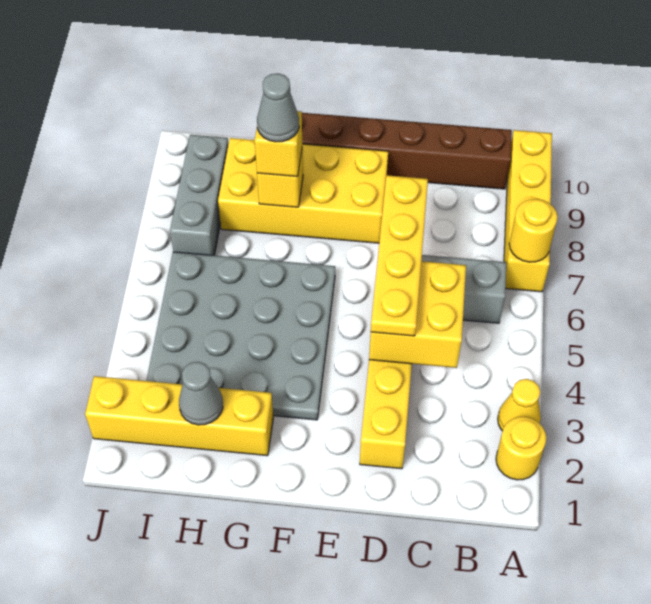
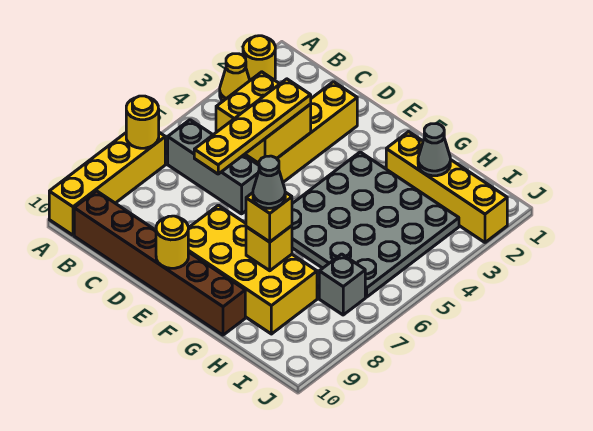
none -> yellow 1x1 round brick [156,216,188,268]
grey 1x3 brick [170,135,228,255] -> grey 1x1 brick [319,254,365,315]

